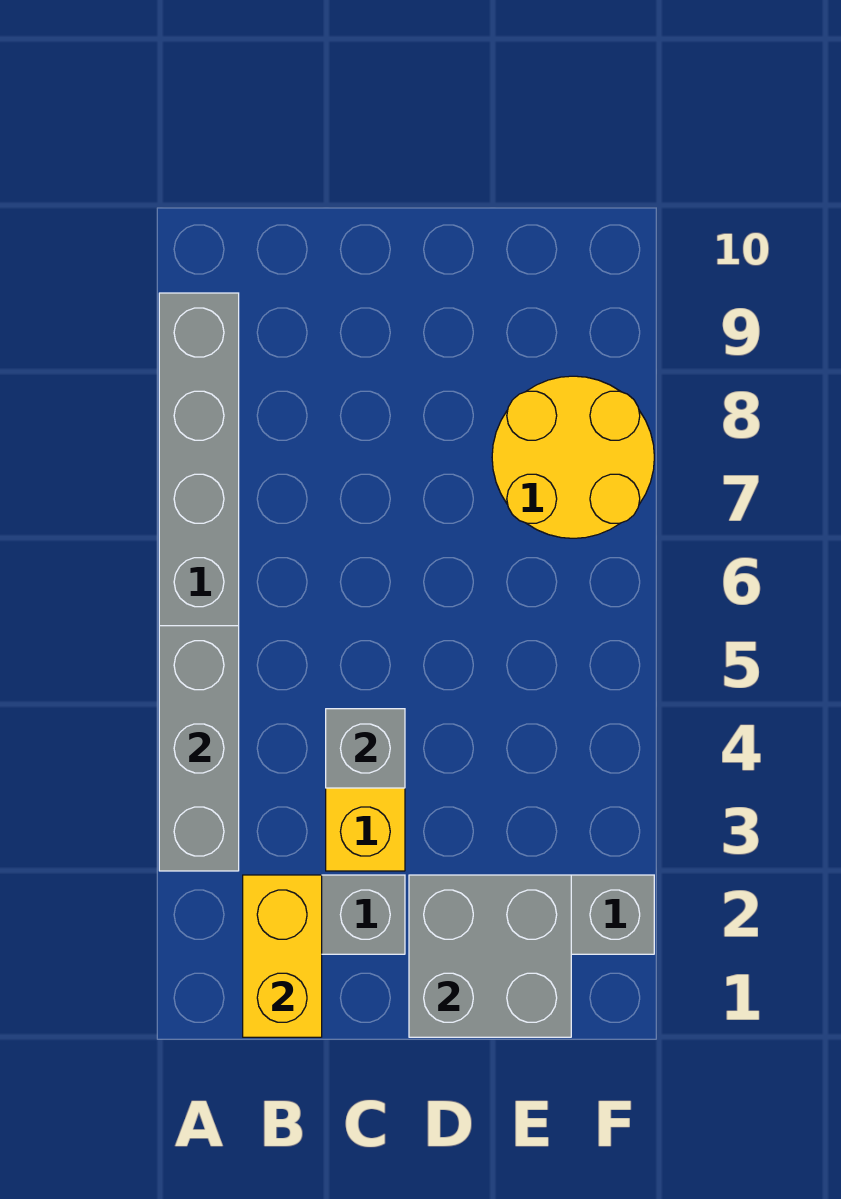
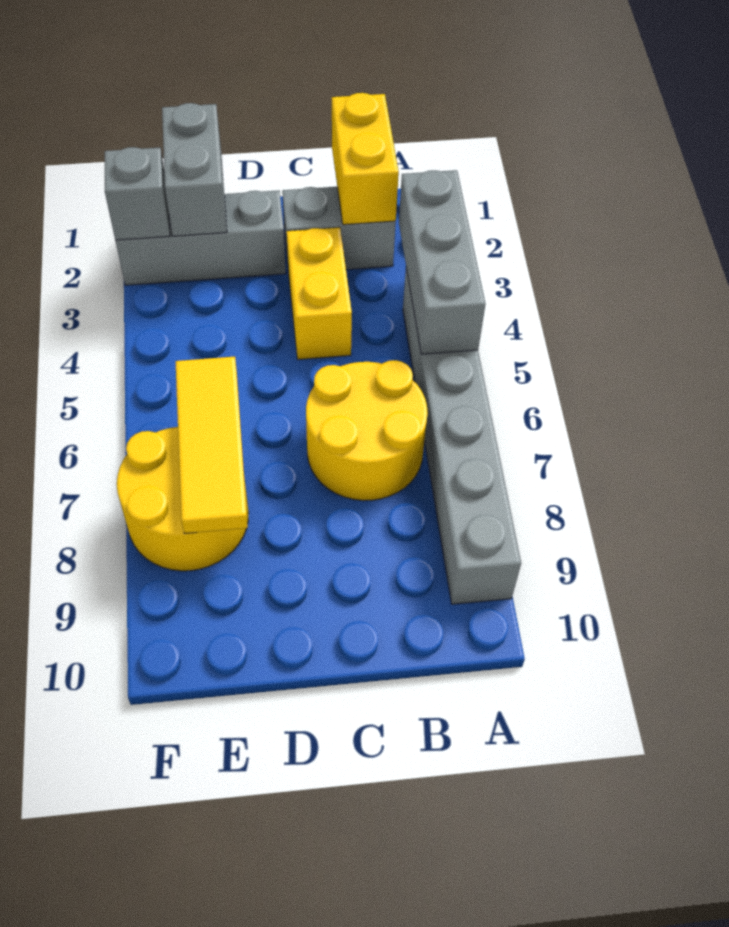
none -> yellow 2x2 round brick [306,360,428,501]
grey 1x1 brick [326,709,405,788] -> grey 1x1 brick moved to [105,147,170,240]
grey 2x2 brick [409,875,571,1037] -> grey 1x2 brick [162,103,227,236]
none -> yellow 1x3 tile [176,357,248,534]

